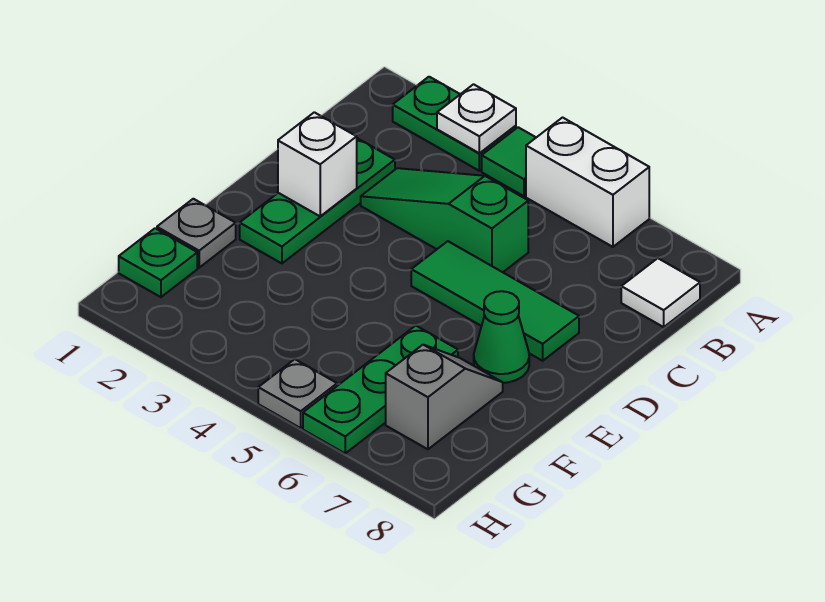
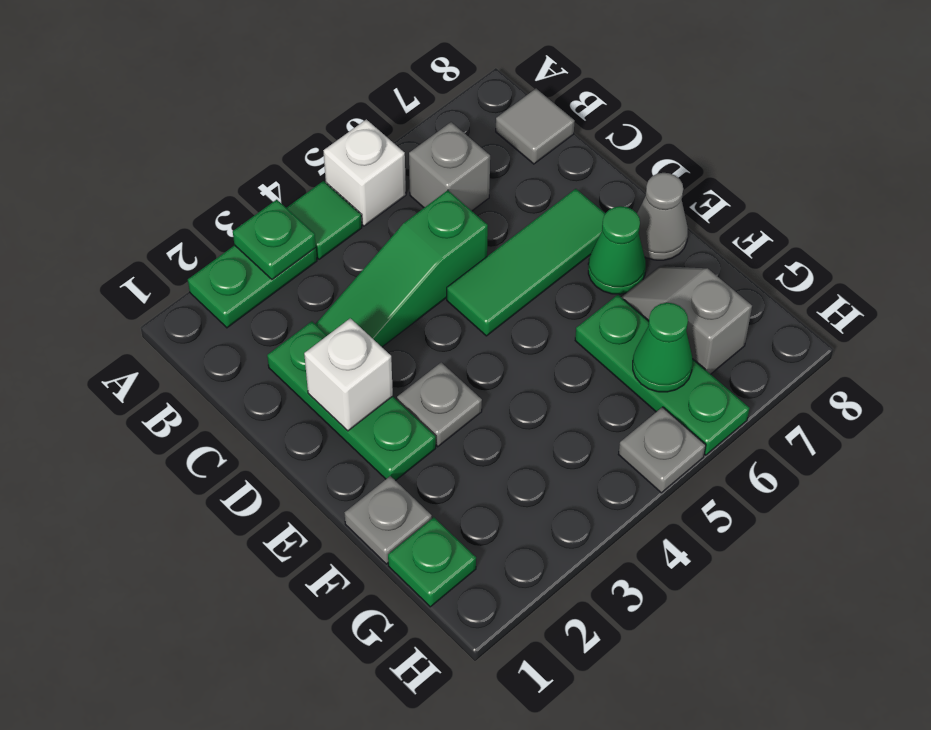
white 1x1 plate [437,84,516,153] -> green 1x1 plate [233,200,316,279]
white 1x2 brick [526,118,649,247] -> white 1x1 brick [323,119,406,226]
none -> grey 1x1 brick [409,122,490,211]
white 1x1 tile [621,258,700,327] -> grey 1x1 tile [496,89,575,164]
none -> grey 1x1 plate [397,362,482,447]
none -> grey 1x1 cone [637,173,688,260]
none -> green 1x1 cone [633,303,693,392]

